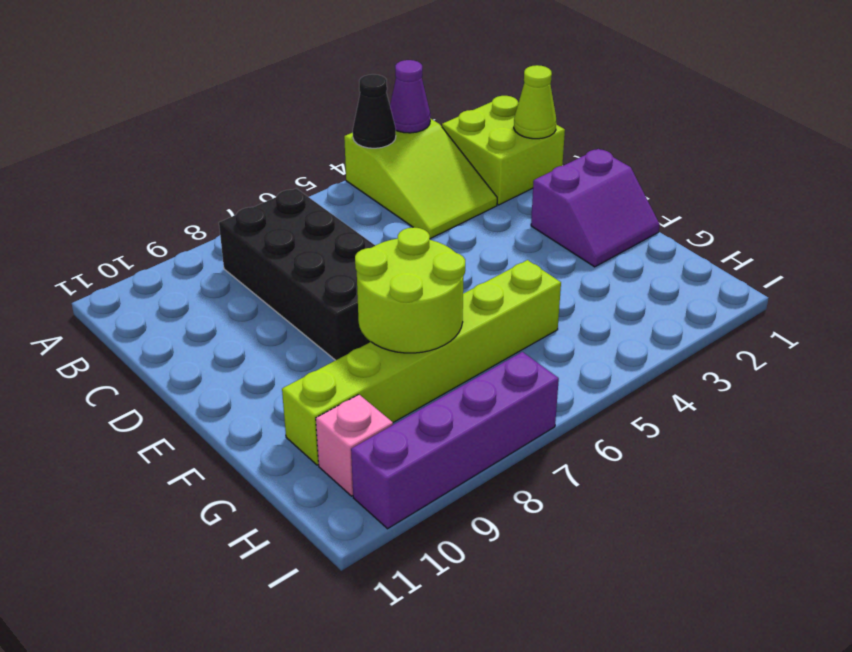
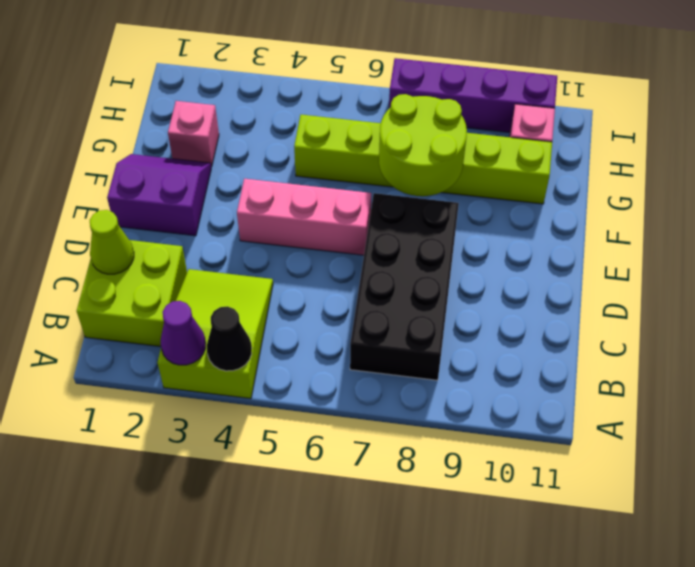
none -> pink 1x3 brick [237,179,371,255]
none -> pink 1x1 brick [168,101,219,167]

